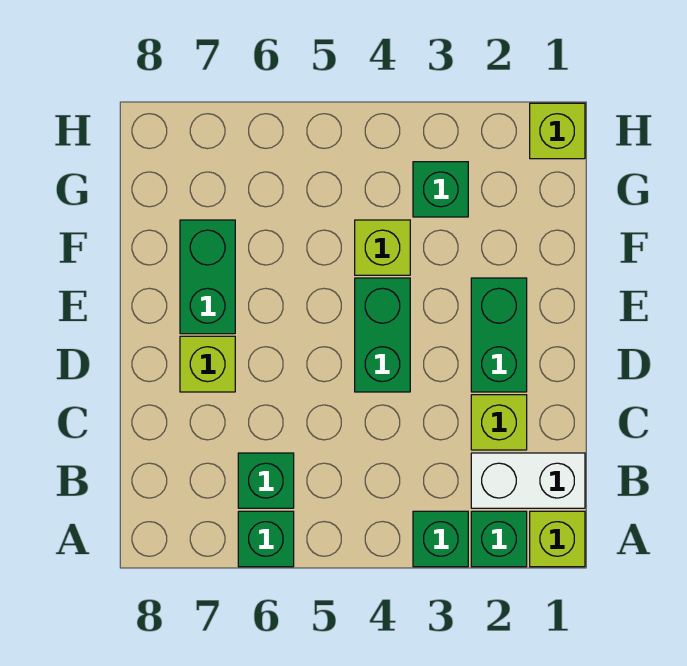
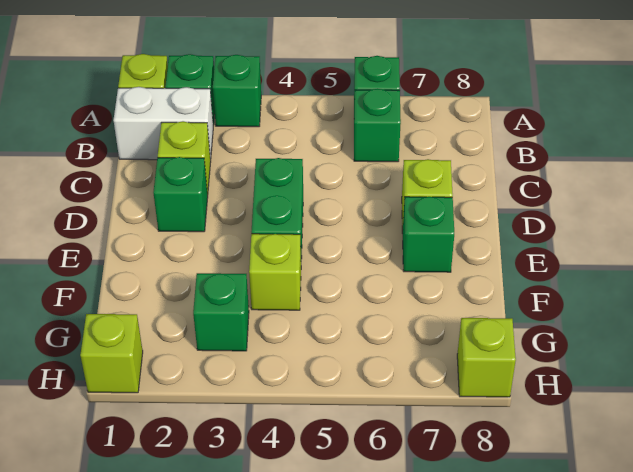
green 1x2 brick [471,278,527,392] -> green 1x1 brick [153,157,208,232]
green 1x2 brick [180,220,235,334] -> green 1x1 brick [403,197,454,272]
none -> lime 1x1 brick [457,318,516,397]

